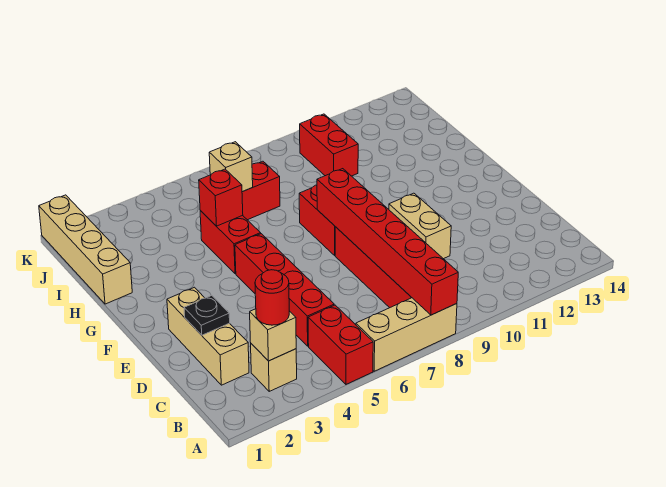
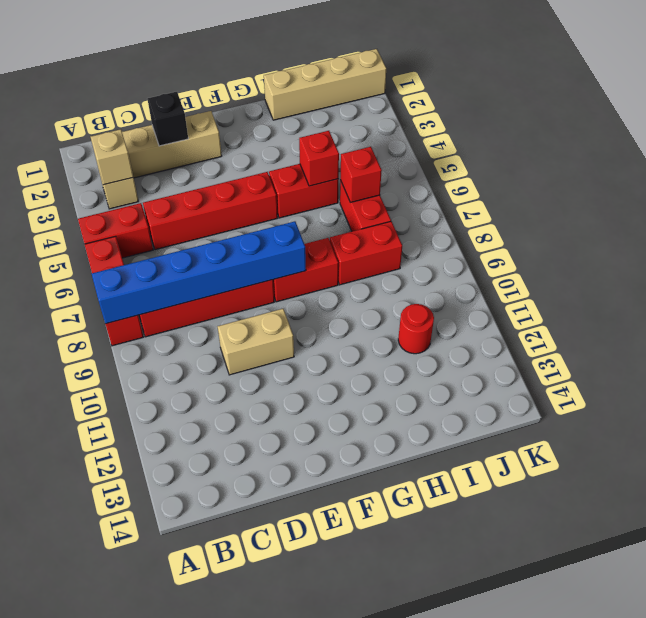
tan 1x3 brick [356,298,457,371] -> red 1x3 brick [84,236,143,346]
red 1x6 brick [317,169,458,315] -> blue 1x6 brick [92,221,306,324]
red 1x1 round brick [255,270,289,325] -> red 1x1 round brick moved to [398,304,434,354]
black 1x1 plate [184,296,230,335] -> black 1x1 brick [148,92,188,146]
tan 1x1 brick [209,142,253,192] -> red 1x1 brick [340,147,382,202]
red 1x2 brick [300,114,358,176] -> red 1x2 brick moved to [330,221,402,285]

